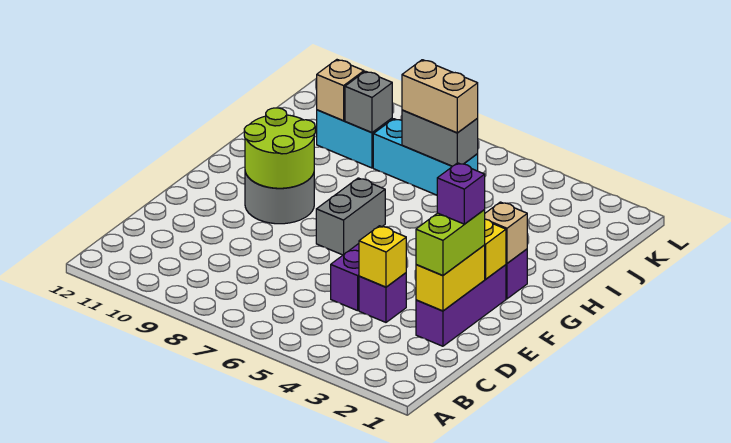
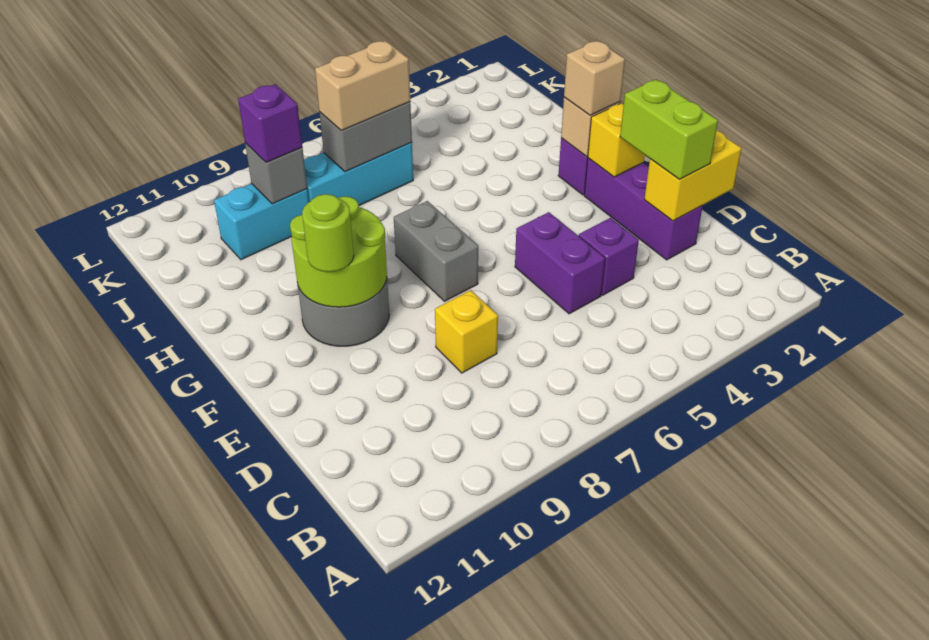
yellow 1x2 brick [416,245,485,311] -> yellow 1x2 brick turned to [644,130,741,221]
yellow 1x1 brick [359,226,406,287] -> yellow 1x1 brick moved to [435,290,498,373]
purple 1x1 brick [437,163,485,224] -> purple 1x1 brick moved to [238,84,302,162]
none -> lime 1x1 round brick [302,194,354,272]
tan 1x1 brick [317,60,364,121] -> tan 1x1 brick moved to [564,41,625,116]

